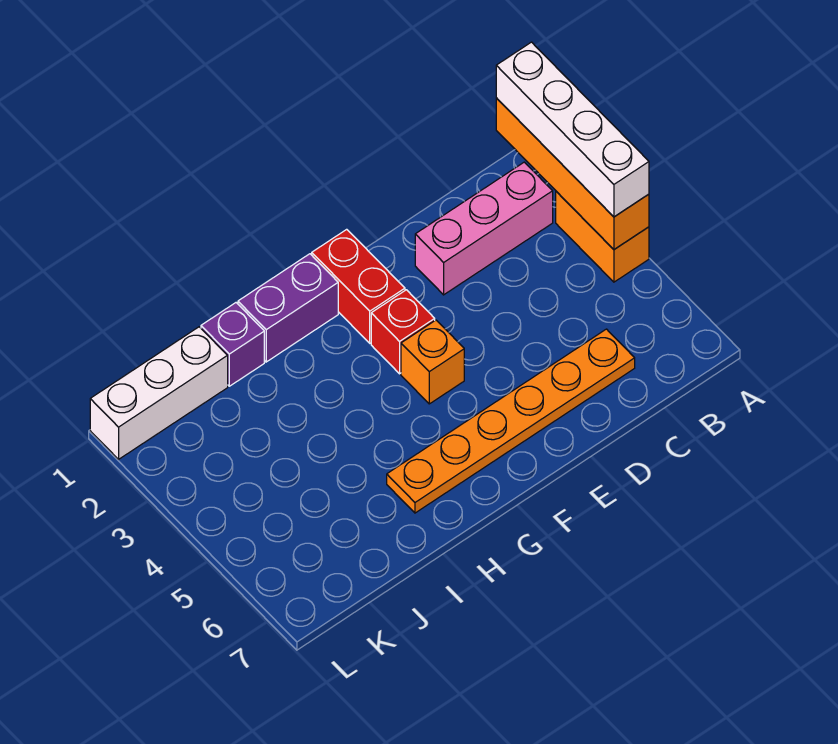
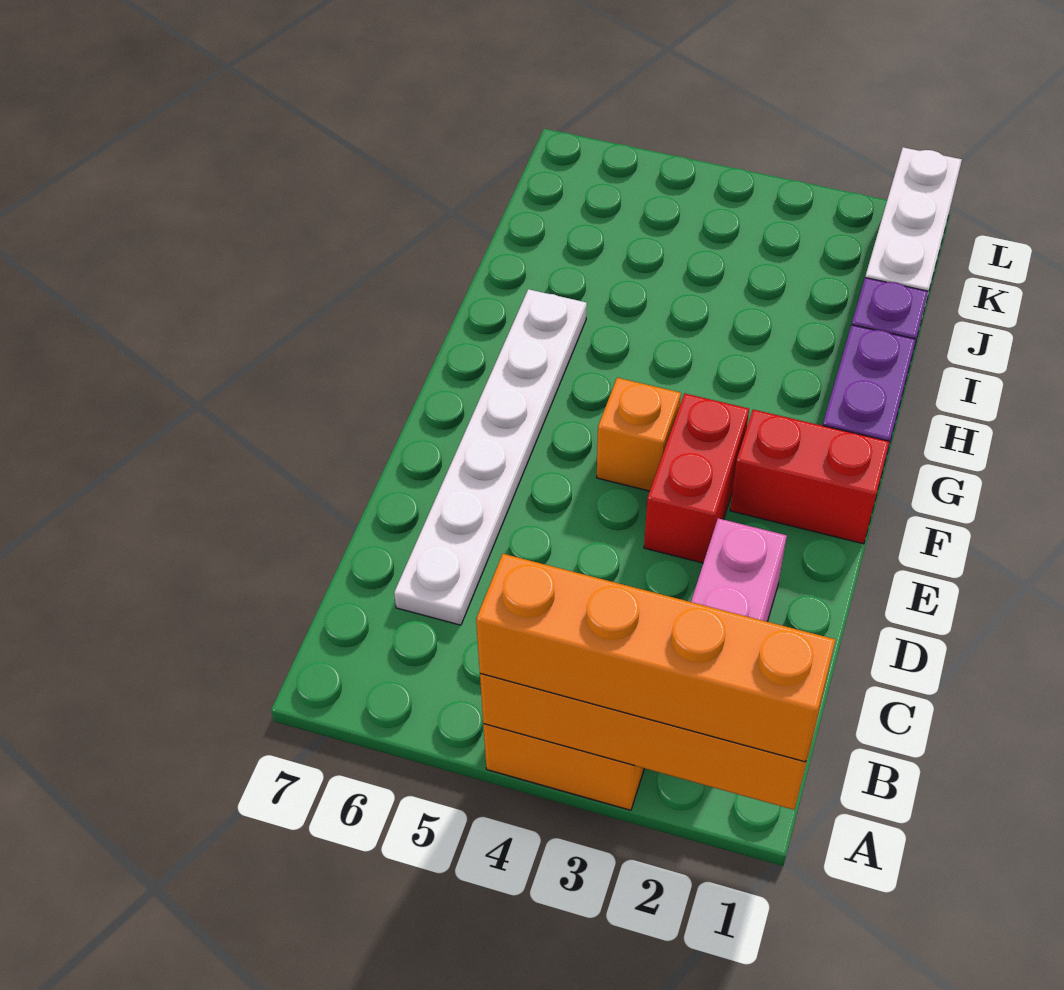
white 1x4 brick [496,42,649,217] -> orange 1x4 brick [476,554,835,762]
orange 1x6 plate [387,329,635,513] -> white 1x6 plate [394,289,587,625]
red 1x1 brick [371,290,435,374] -> red 1x2 brick [644,393,749,563]

